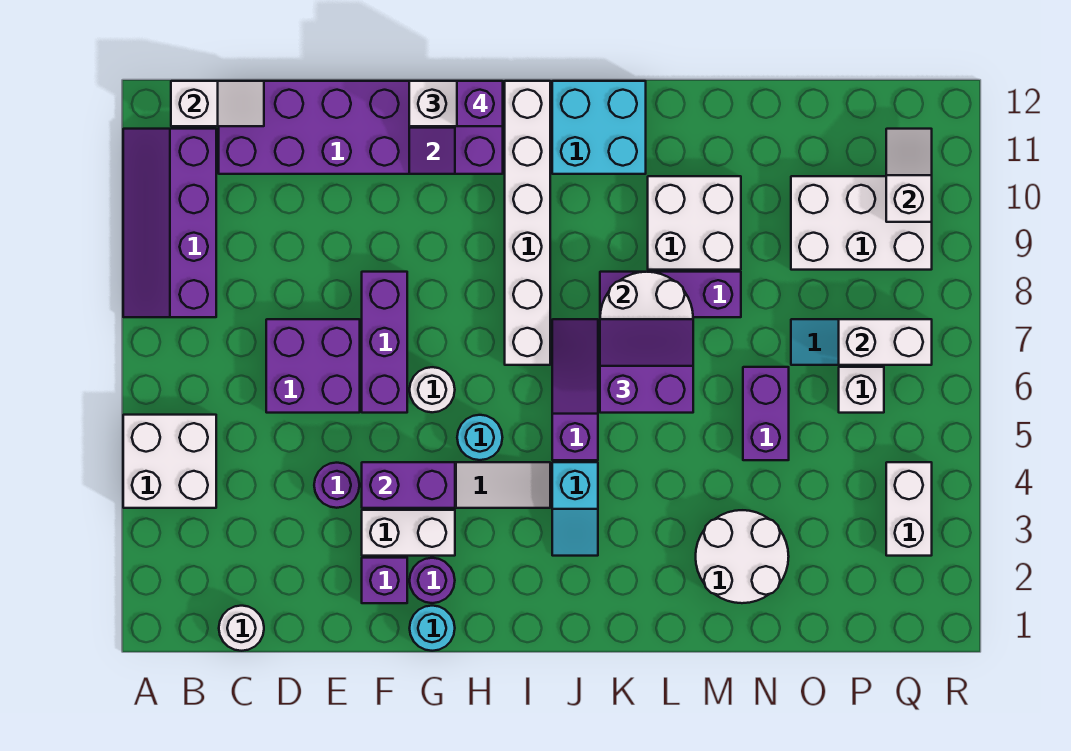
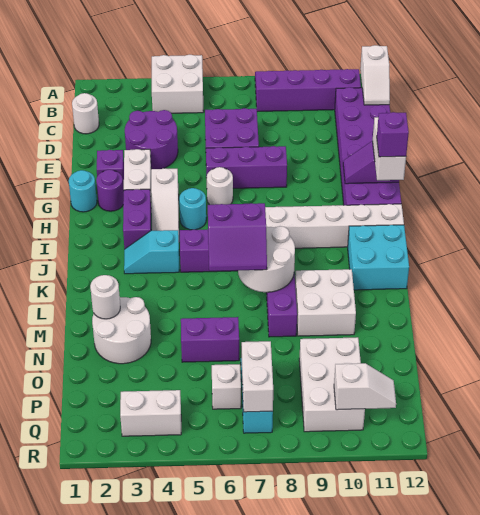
purple 1x1 round brick [314,463,359,508] -> purple 2x2 round brick [125,110,178,169]
purple 1x2 brick [362,462,455,508] -> purple 1x2 brick moved to [123,189,151,249]
purple 2x2 slope [600,319,693,413] -> purple 2x2 slope turned to [208,203,267,271]
none -> white 1x1 round brick [90,275,120,319]

